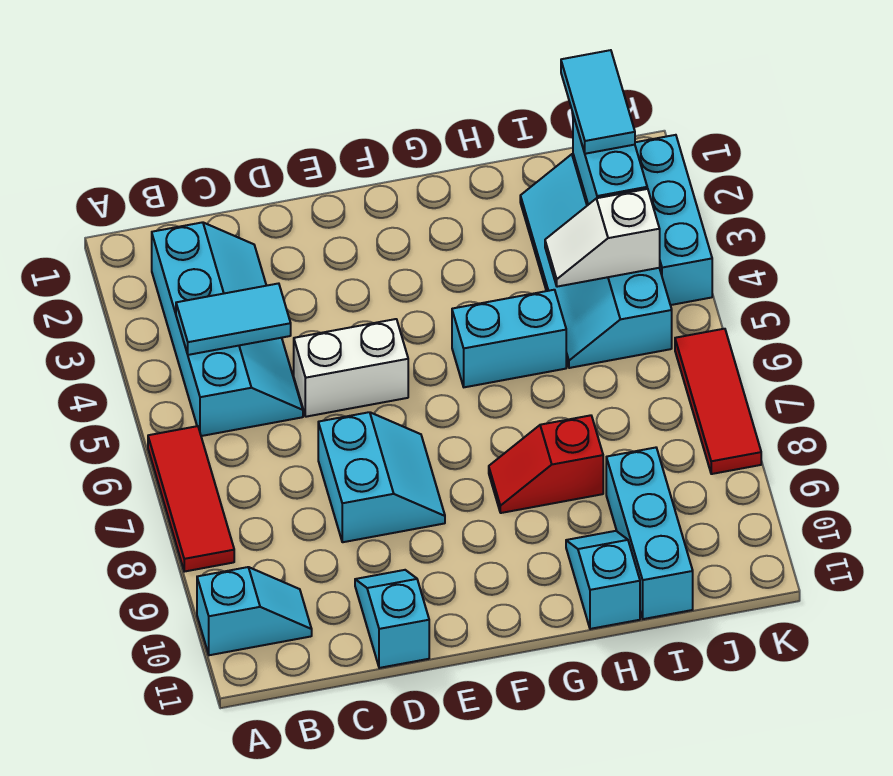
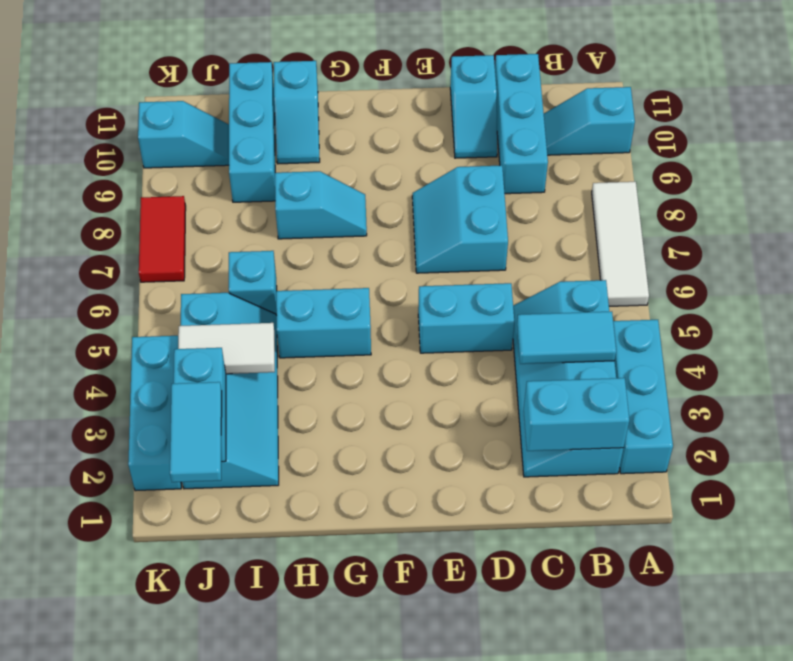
none -> cyan 1x3 brick [613,320,673,474]
red 1x3 tile [148,426,234,572] -> white 1x3 tile [592,182,649,306]
none -> cyan 1x2 brick [524,378,629,451]
none -> cyan 1x3 brick [495,54,548,194]
white 1x2 brick [294,319,408,417] -> cyan 1x2 brick [418,283,514,353]
red 1x2 slope [489,415,603,513] -> cyan 1x2 slope [275,171,367,239]
white 1x2 slope [545,189,660,287] -> white 1x2 tile [178,323,275,374]
none -> cyan 1x1 brick [229,251,277,315]
none -> cyan 1x2 slope [138,101,229,168]
red 1x3 tile [675,329,761,474] -> red 1x2 tile [139,196,186,282]

